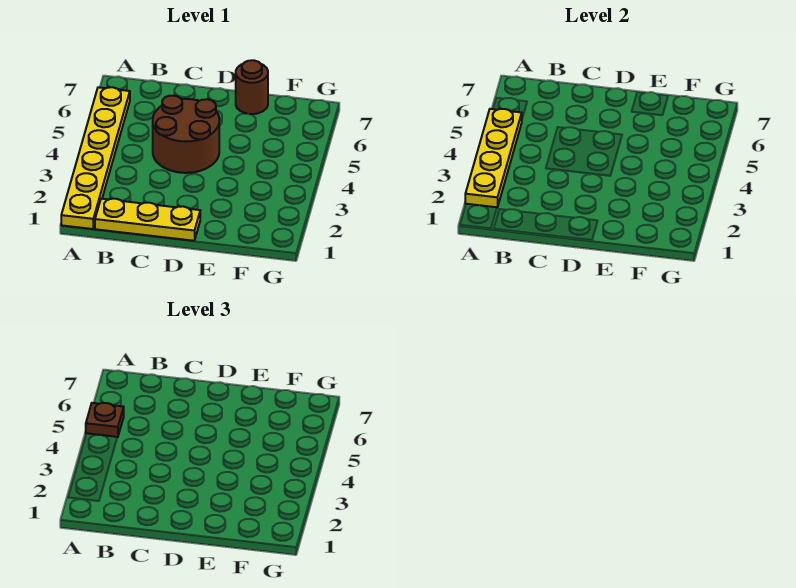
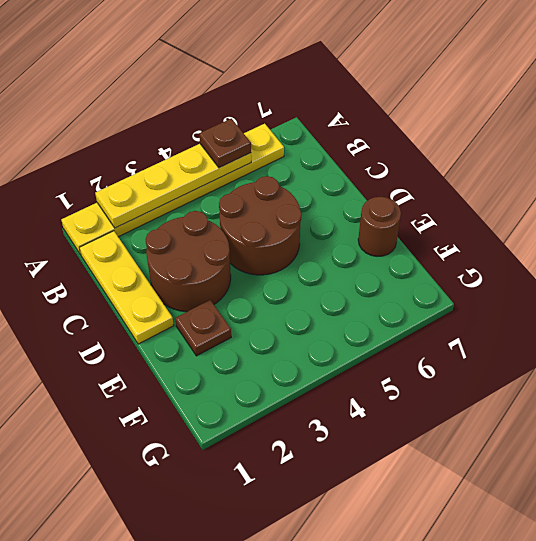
none -> brown 2x2 round brick [146,211,231,312]
none -> brown 1x1 plate [175,300,231,356]

